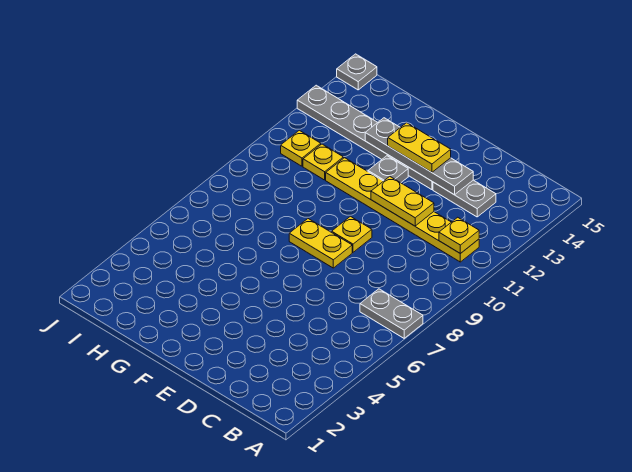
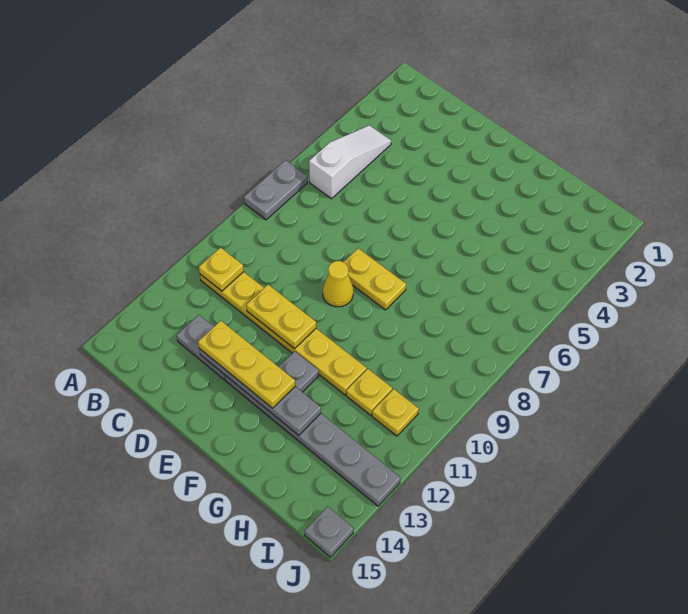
grey 1x2 plate [360,289,423,338] -> grey 1x2 plate turned to [244,160,307,220]
none -> white 1x3 slope [309,125,391,199]
yellow 1x1 plate [332,216,372,252] -> yellow 1x1 cone [323,261,354,307]
yellow 1x2 plate [388,123,451,172] -> yellow 1x3 plate [198,321,295,408]

